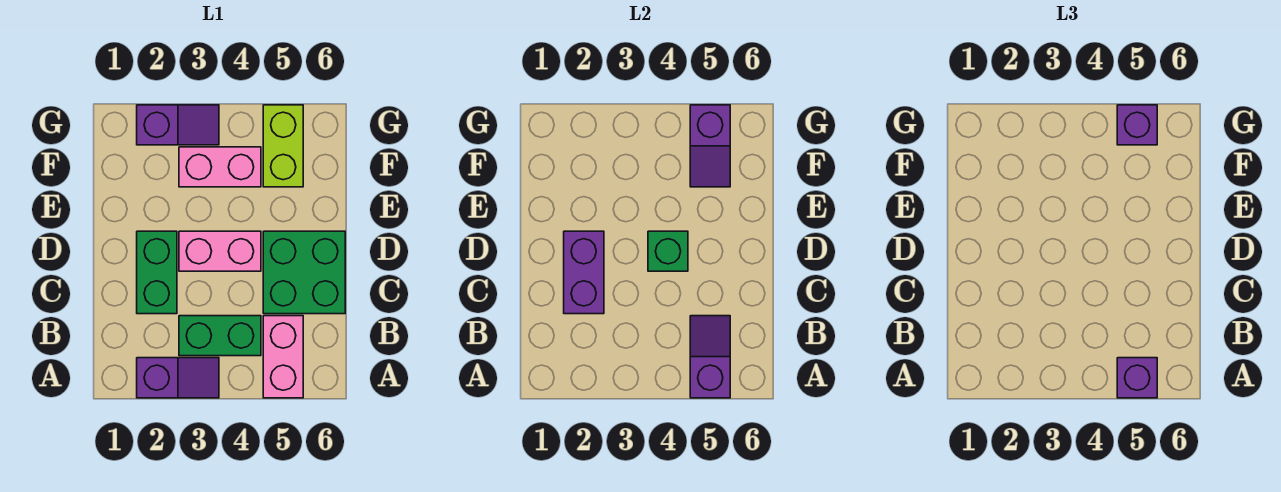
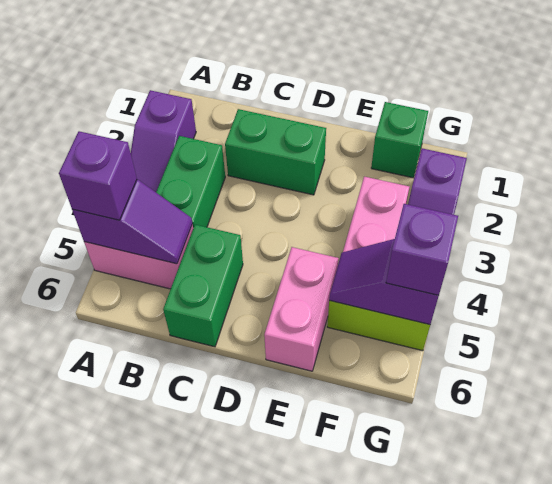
purple 1x2 brick [564,231,604,314] -> none
green 2x2 brick [263,231,345,314] -> green 1x2 brick [163,225,243,347]
pink 1x2 brick [179,231,261,271] -> pink 1x2 brick moved to [264,247,339,371]
green 1x1 brick [648,231,688,271] -> green 1x1 brick moved to [371,102,428,178]

